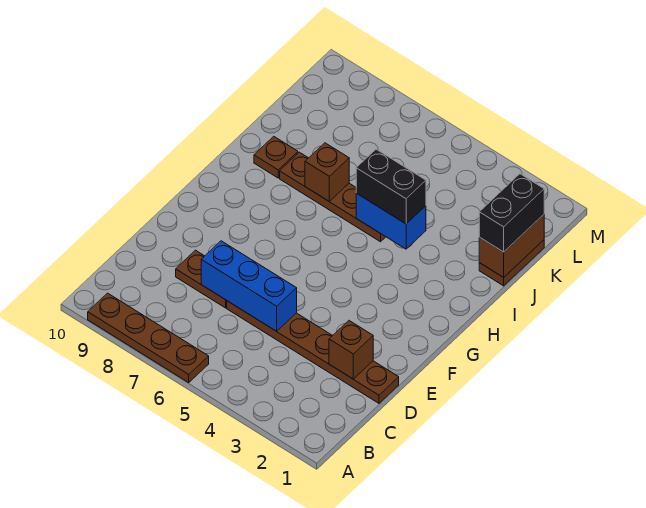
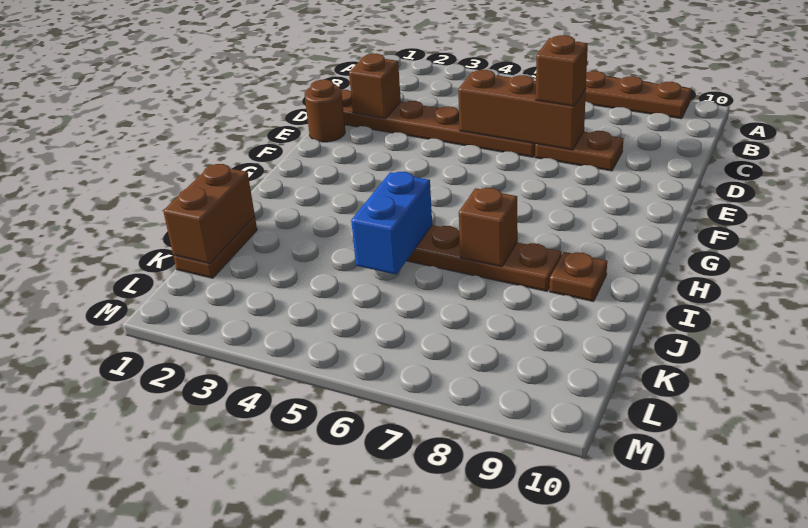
blue 1x3 brick [201,241,297,331] -> brown 1x3 brick [458,70,586,150]
none -> brown 1x1 brick [536,35,588,106]
none -> brown 1x1 round brick [305,80,345,142]
blue 1x2 brick [356,193,426,249] -> blue 1x2 brick turned to [351,172,432,275]
black 1x2 brick [356,149,426,224] -> none
black 1x2 brick [479,174,544,252] -> none

